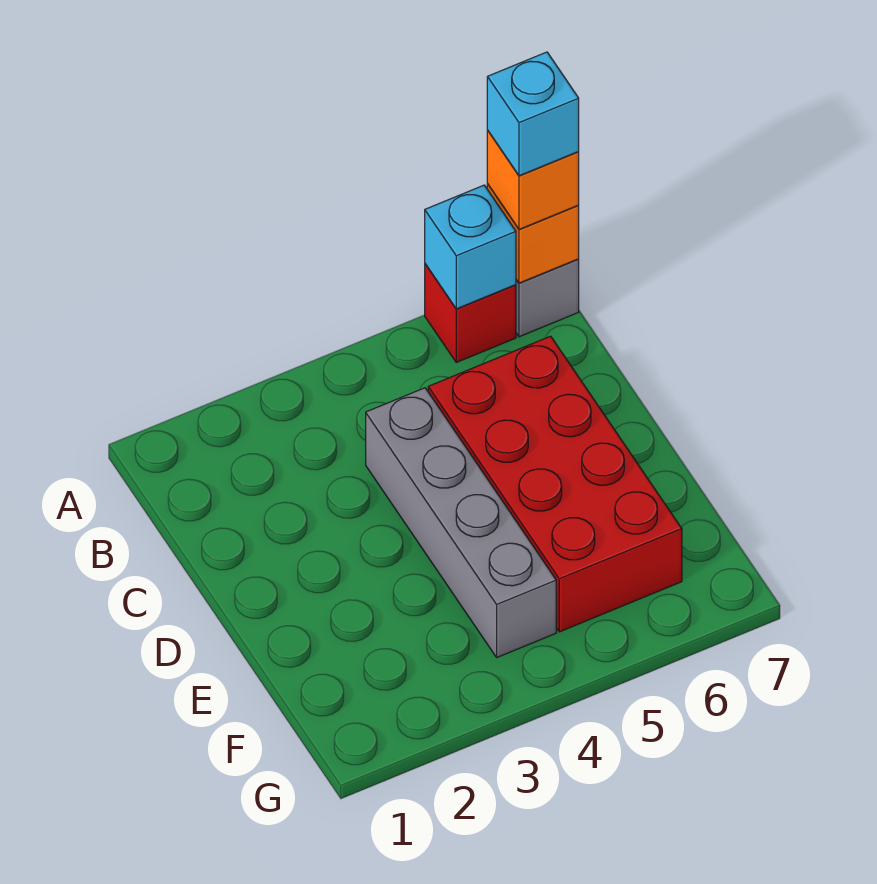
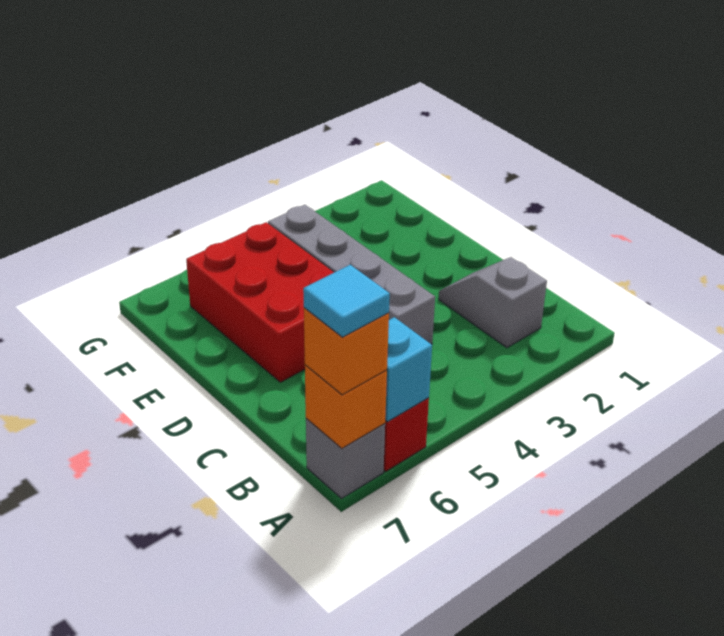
cyan 1x1 brick [487,52,579,176] -> cyan 1x1 tile [303,265,390,337]
none -> grey 1x2 slope [438,257,547,348]
red 2x4 brick [428,336,682,632] -> red 2x3 brick [186,222,334,382]

